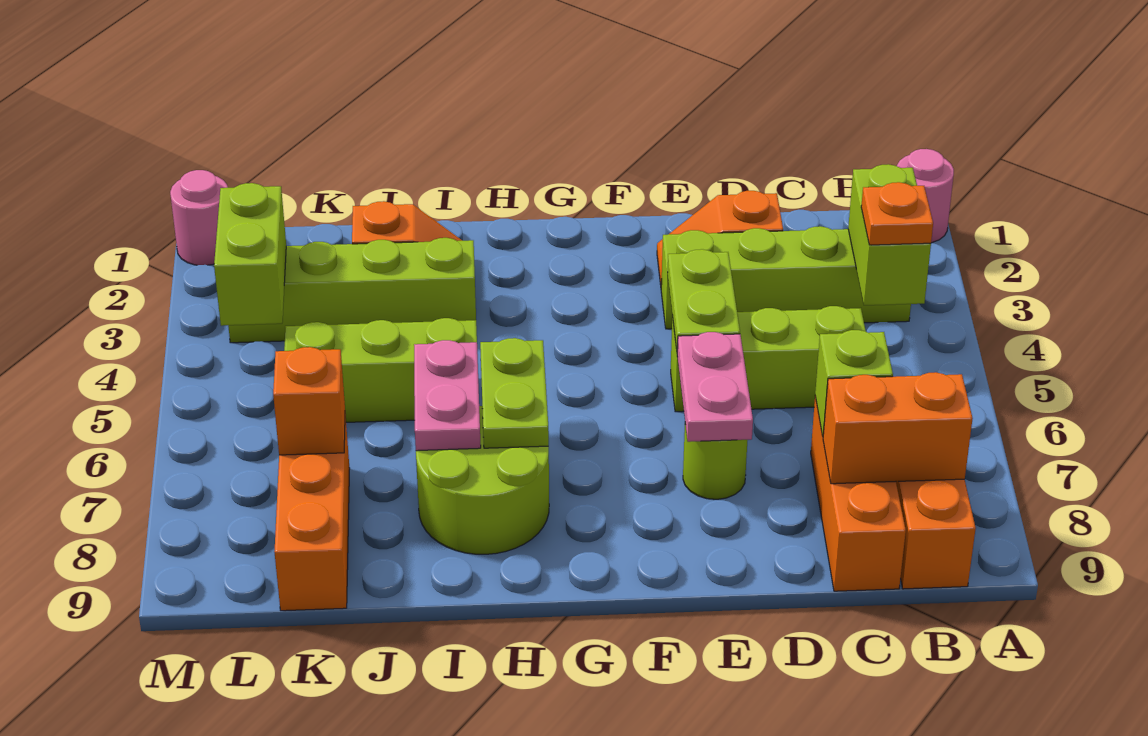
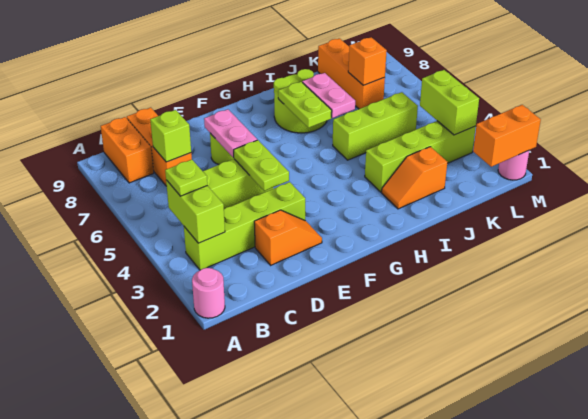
orange 1x1 plate [861,182,933,245] -> lime 1x1 plate [165,160,207,196]
orange 1x2 brick [823,372,973,484] -> orange 1x2 brick moved to [473,105,541,167]

